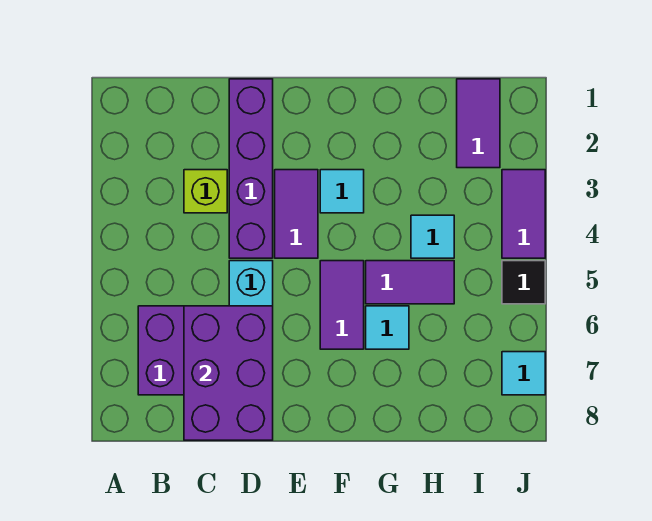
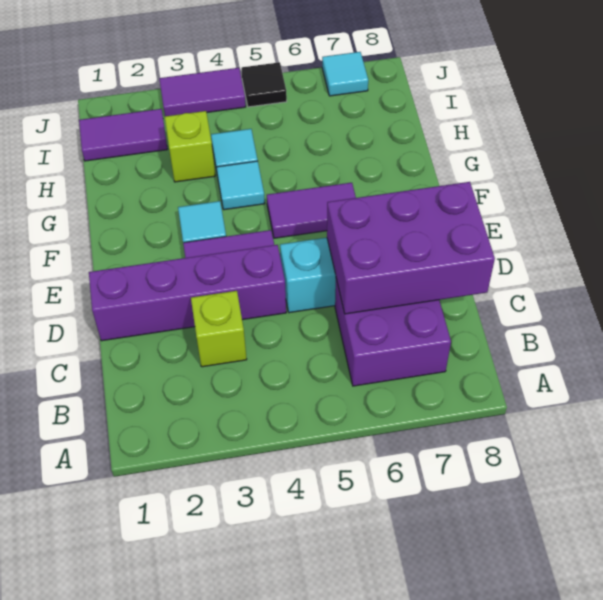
purple 1x2 tile [366,261,454,304] -> none
cyan 1x1 tile [366,306,409,349] -> cyan 1x1 tile moved to [217,161,265,210]
none -> lime 1x1 brick [165,111,215,182]

